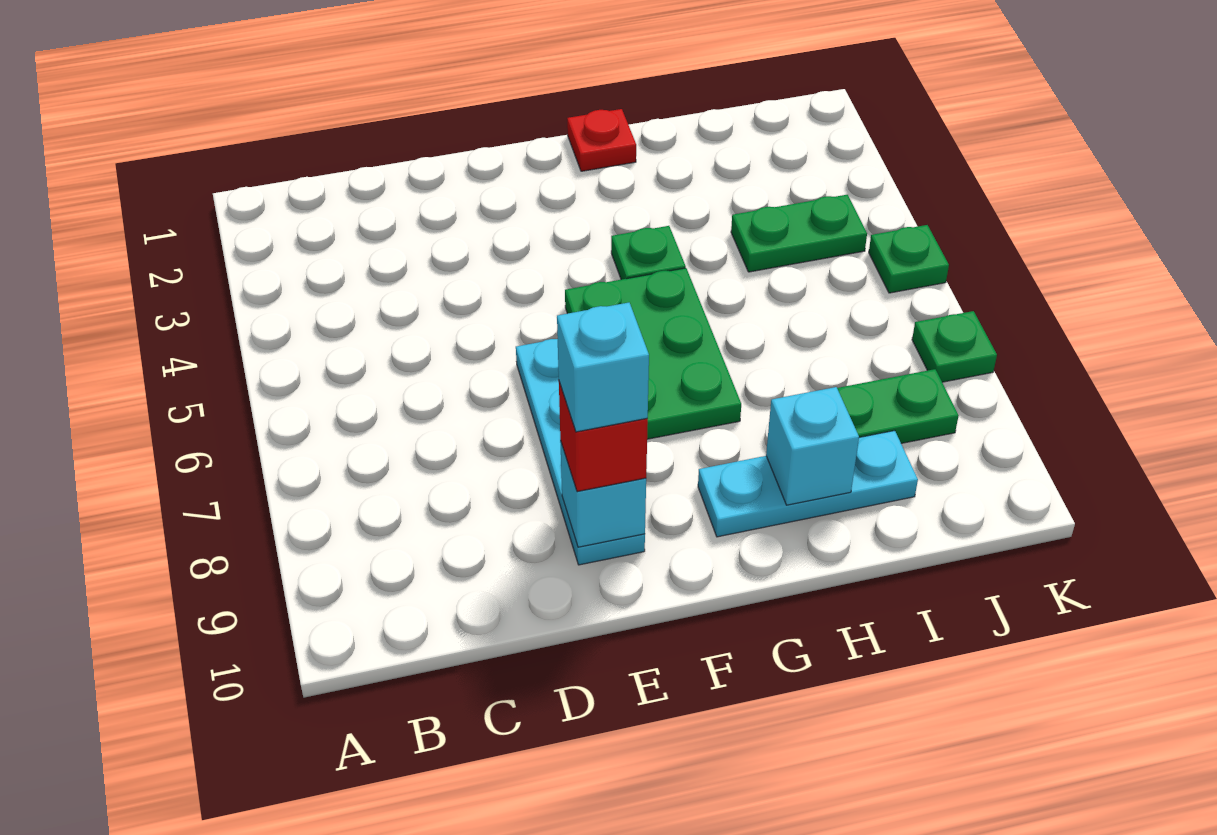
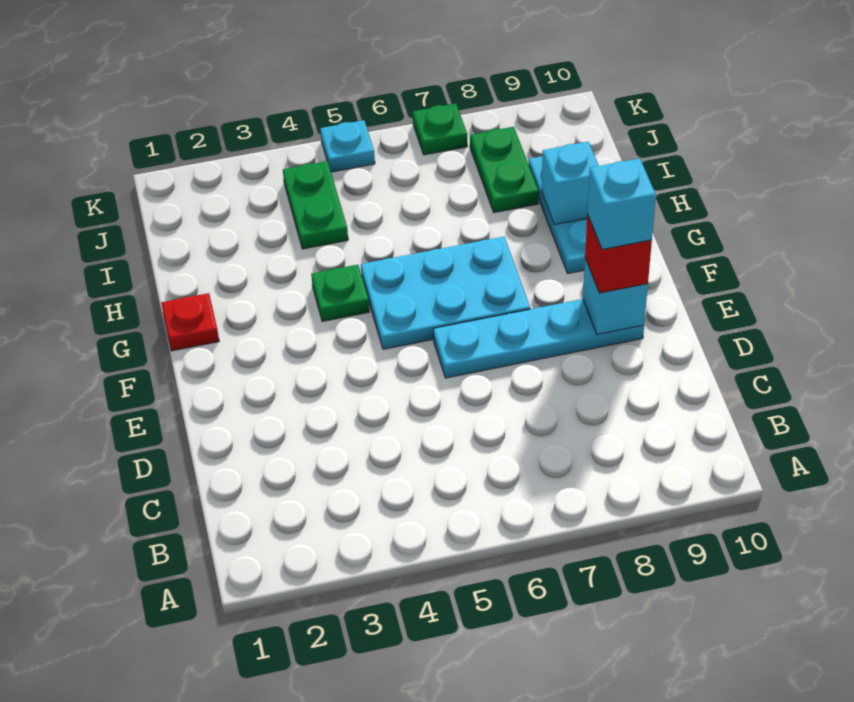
green 2x3 plate [565,268,741,439] -> cyan 2x3 plate [361,237,530,349]
green 1x1 plate [869,225,949,293] -> cyan 1x1 plate [320,120,375,172]

